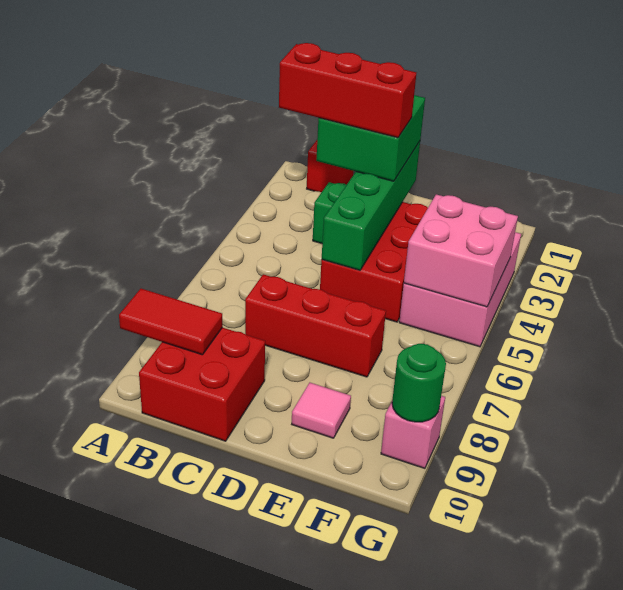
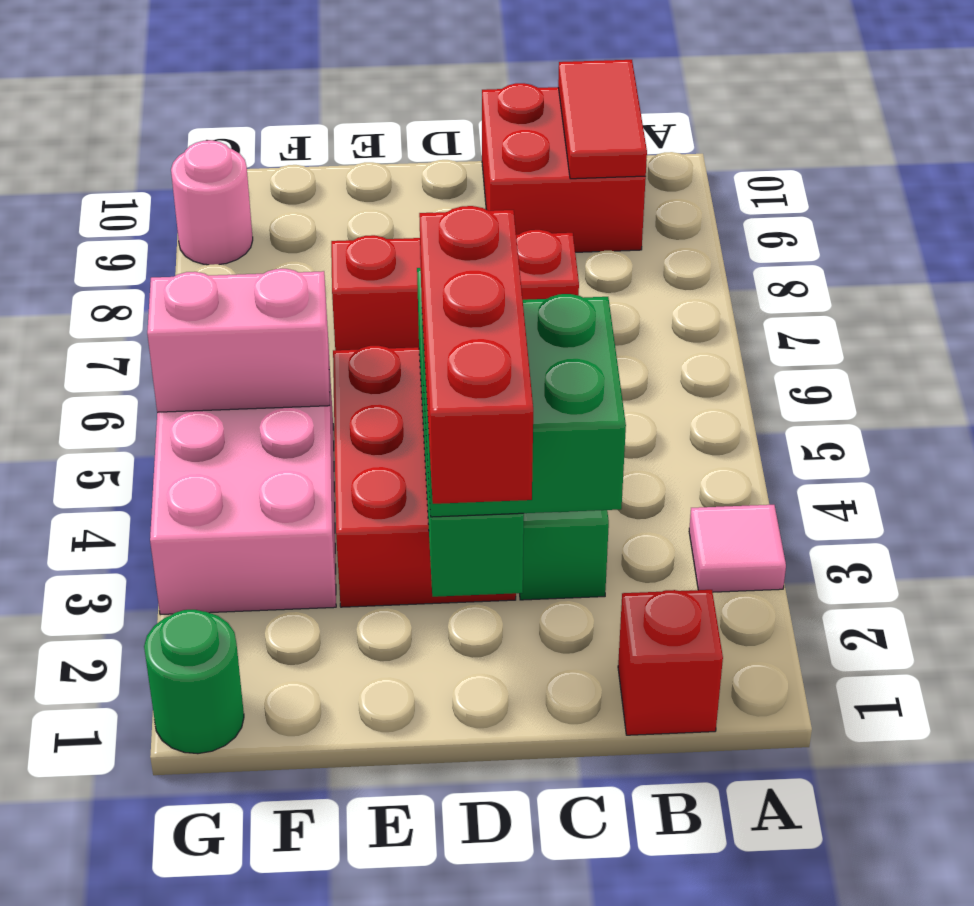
red 1x2 tile [119,289,223,355] -> red 1x2 tile turned to [558,60,647,179]
red 1x3 brick [279,43,416,138] -> red 1x3 brick turned to [419,206,533,504]
pink 1x1 tile [292,383,351,438] -> pink 1x1 tile moved to [689,505,786,592]
pink 2x2 brick [404,194,518,307] -> pink 1x2 brick [147,269,330,412]
pink 1x1 brick [381,396,445,468] -> pink 1x1 round brick [171,140,253,265]
green 1x1 round brick [392,344,446,422] -> green 1x1 round brick moved to [144,610,244,754]

